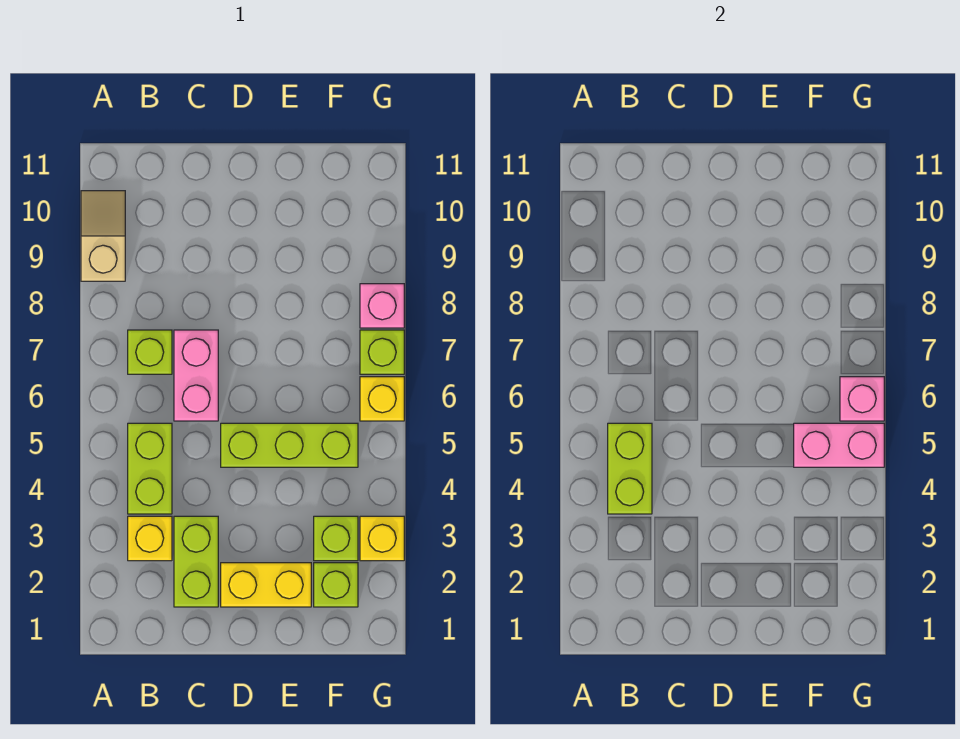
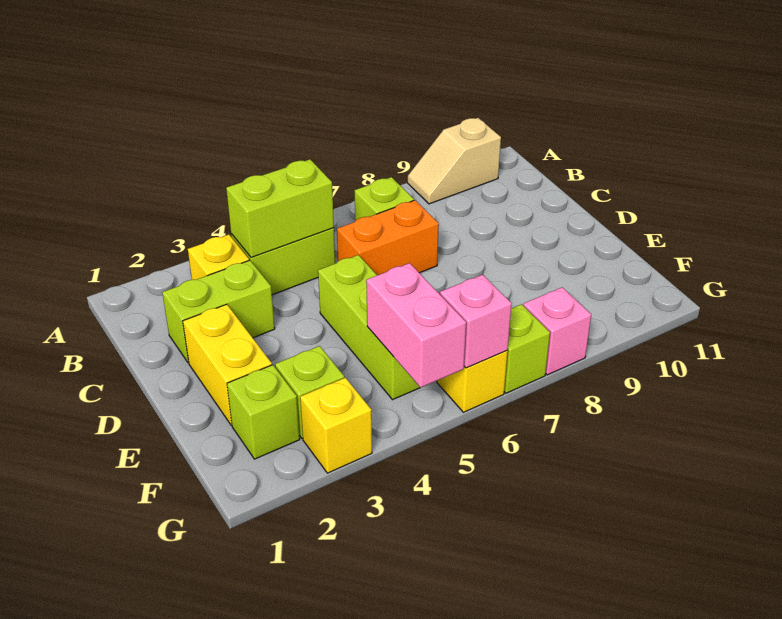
tan 1x2 slope [81,191,125,281] -> tan 1x2 slope turned to [408,118,501,204]
pink 1x2 brick [174,330,218,421] -> orange 1x2 brick [337,200,439,275]

